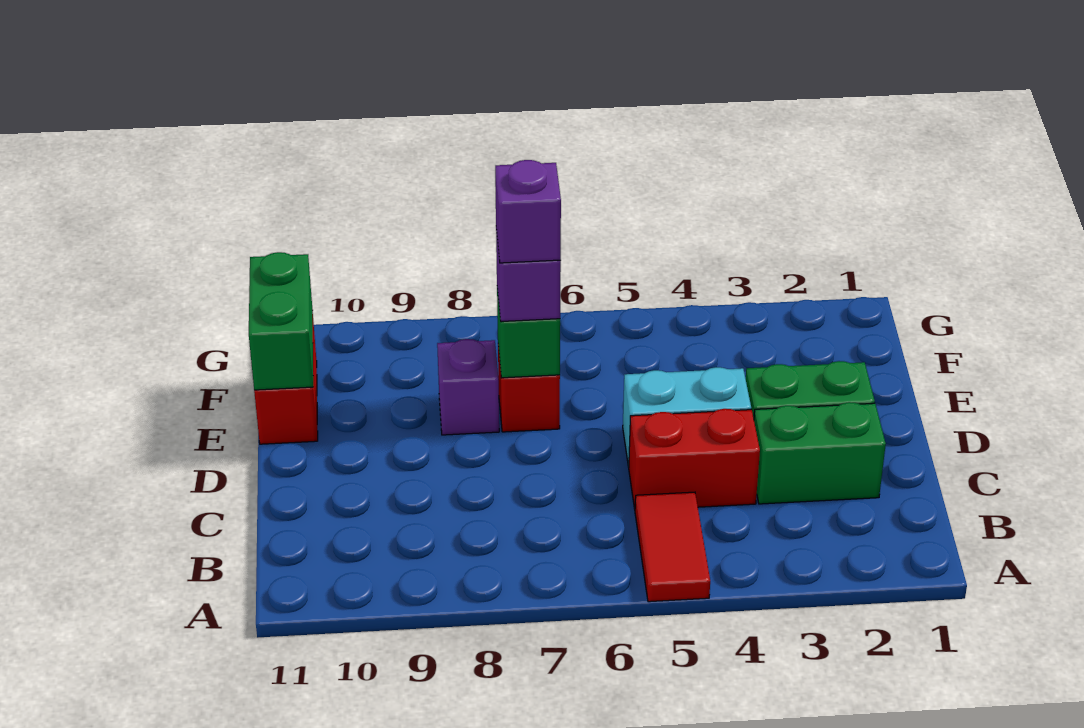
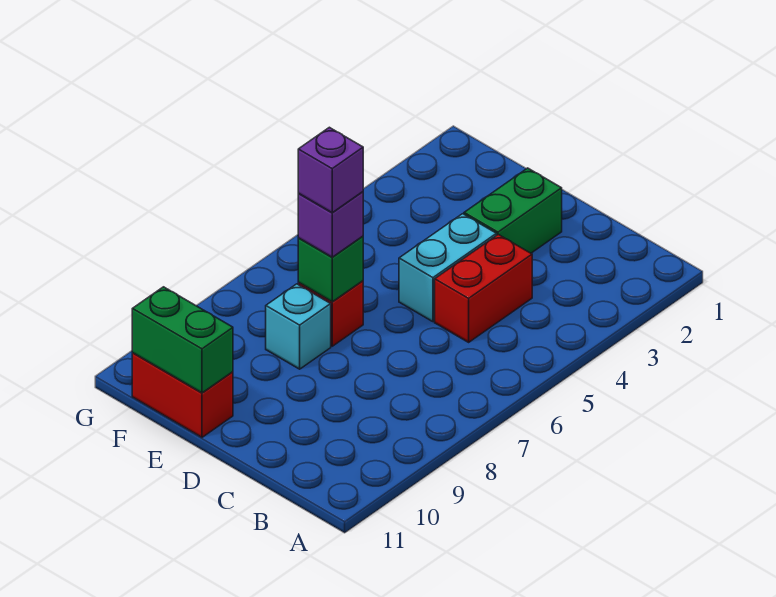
red 1x2 tile [635,492,710,602] -> none
green 1x2 brick [754,402,886,504] -> none
purple 1x1 brick [437,339,499,435] -> cyan 1x1 brick [266,284,331,369]

